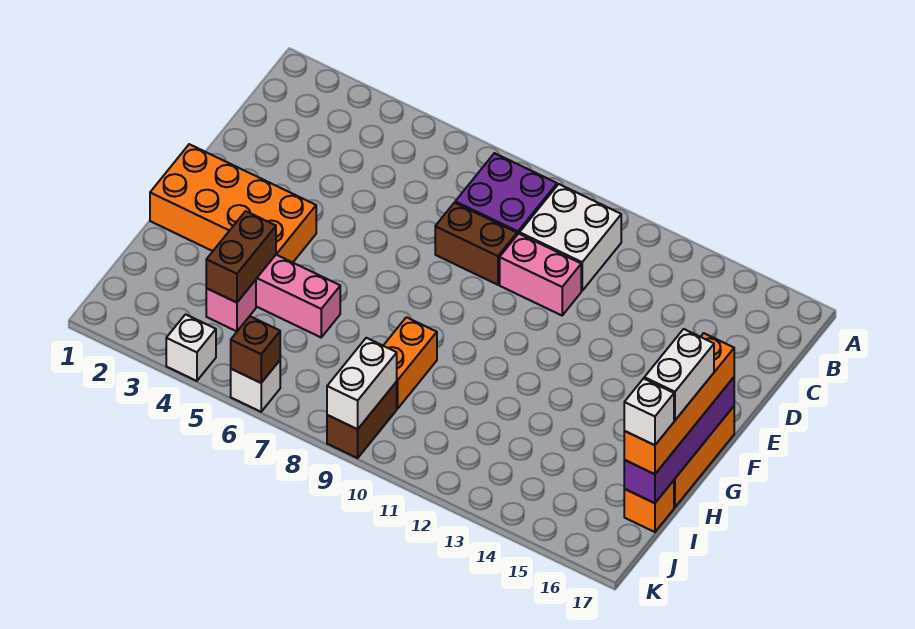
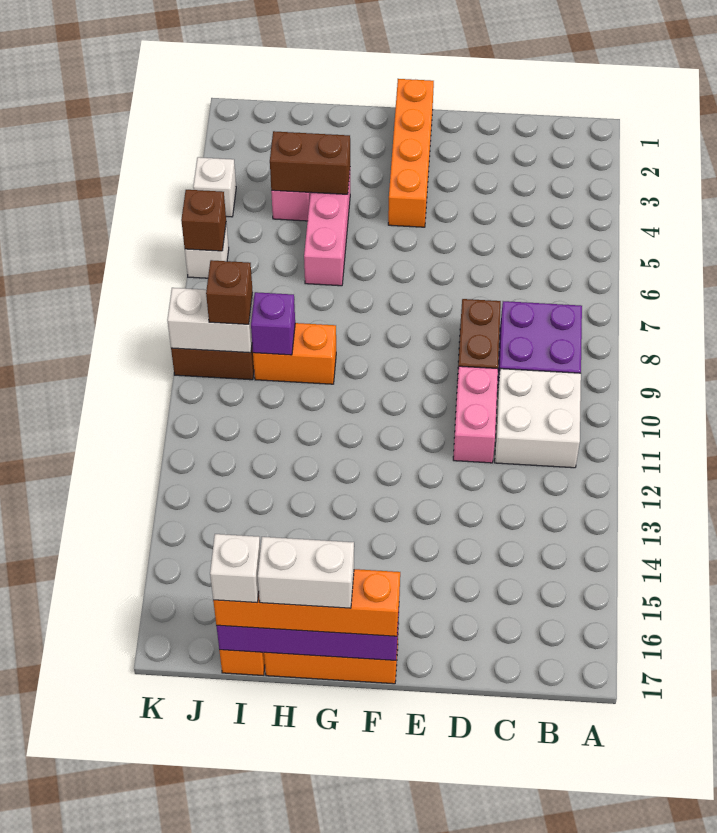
orange 2x4 brick [150,144,316,262] -> orange 1x4 brick [388,79,434,227]
none -> purple 1x1 brick [251,292,295,355]
none -> brown 1x1 brick [206,260,253,324]

